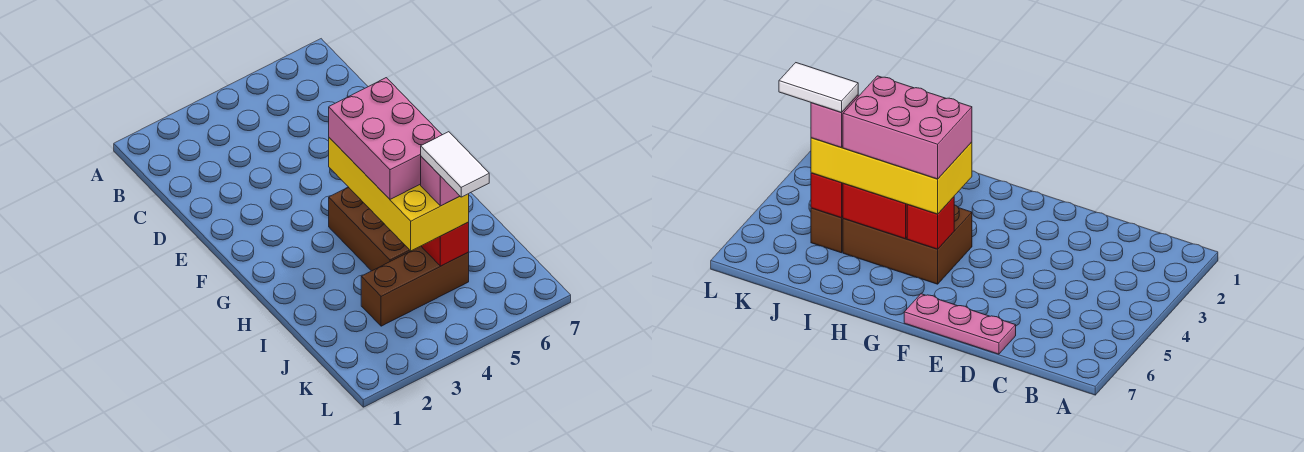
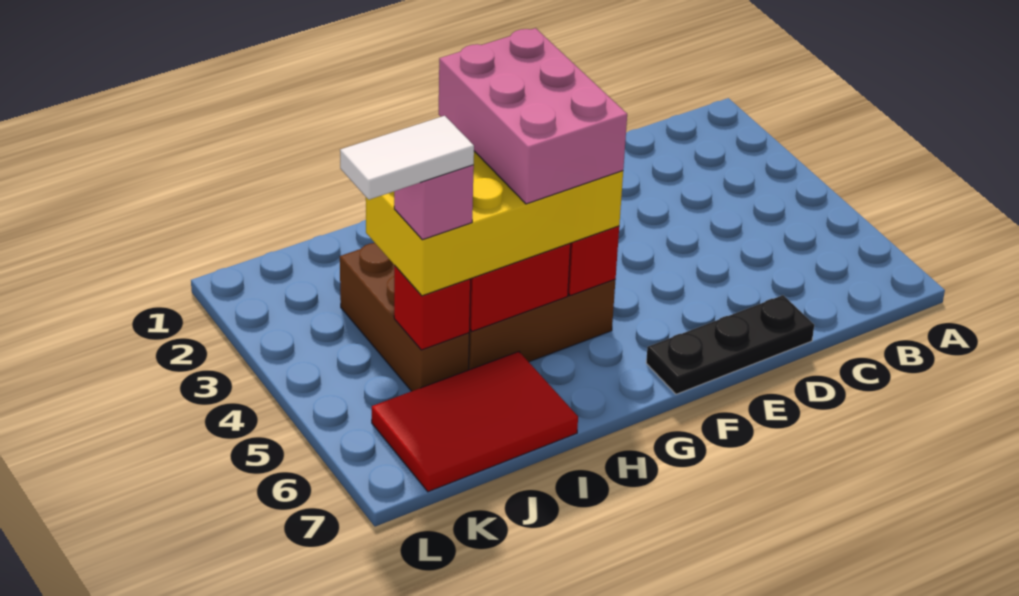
pink 1x3 plate [904,294,1016,354] -> black 1x3 plate [646,295,814,394]
pink 2x3 brick [329,78,442,199] -> pink 2x3 brick turned to [439,28,627,204]
none -> red 2x3 tile [372,352,578,492]

